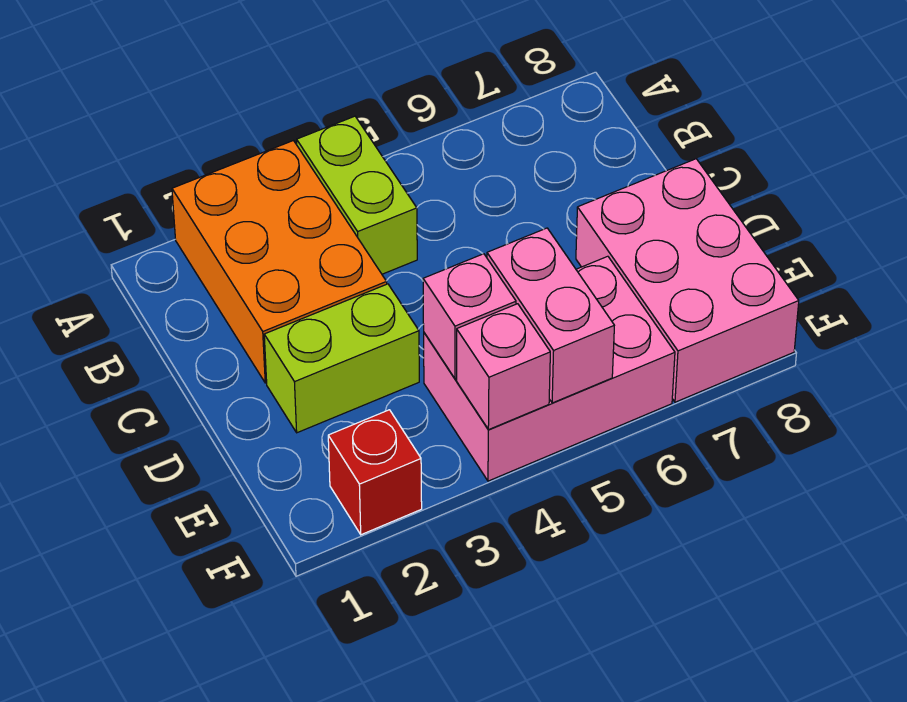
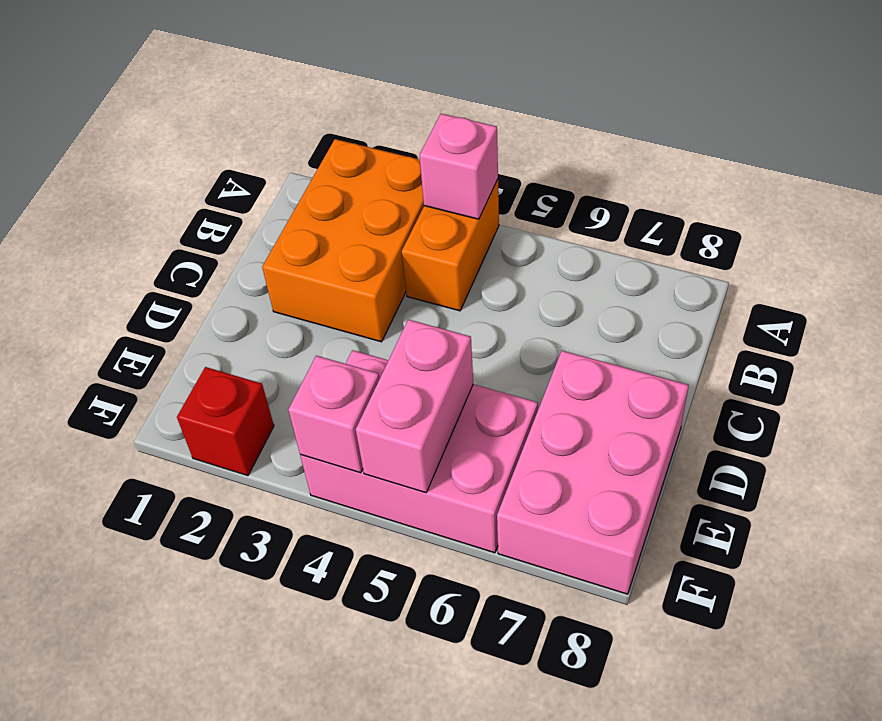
lime 1x2 brick [297,116,417,274] -> orange 1x2 brick [402,179,499,311]
lime 1x2 brick [264,284,419,433] -> none
pink 1x1 brick [423,254,516,379] -> pink 1x1 brick moved to [420,114,498,219]

